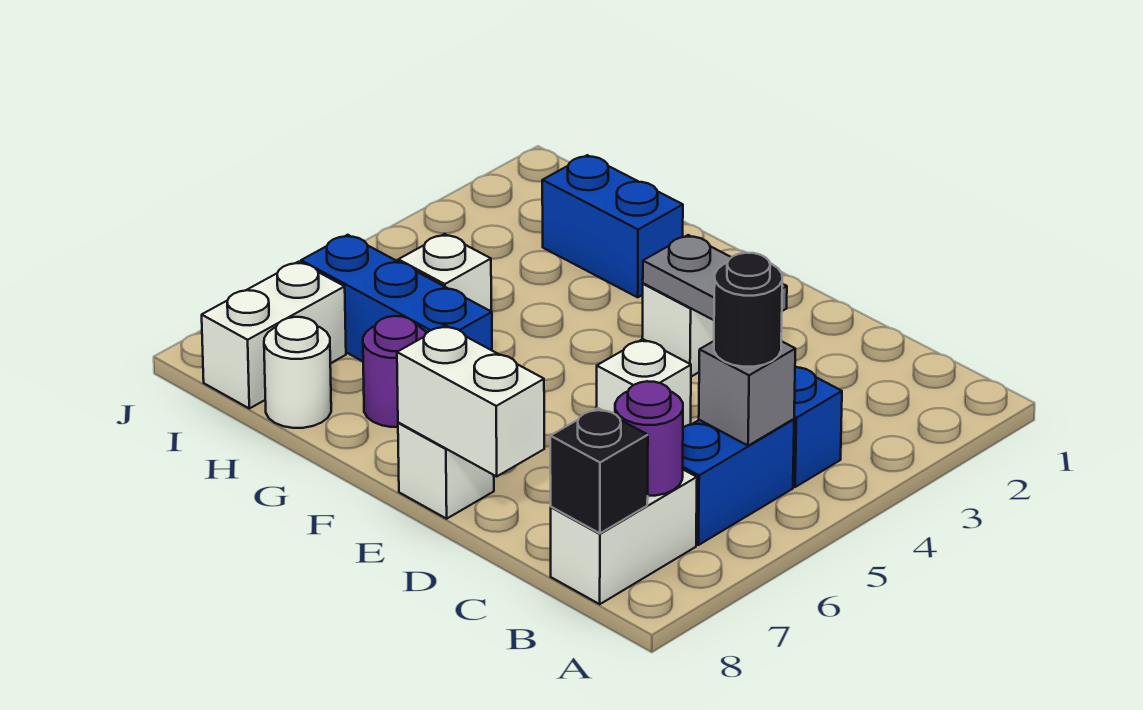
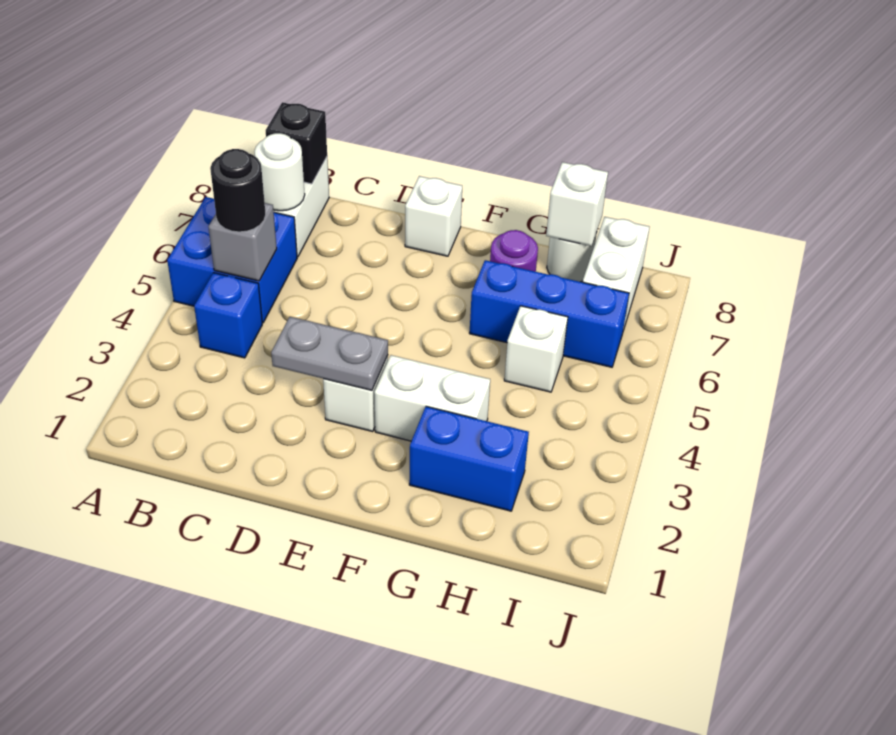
blue 1x2 brick [683,419,794,545] -> blue 2x2 brick [167,197,297,323]
purple 1x1 round brick [615,381,683,496] -> white 1x1 round brick [254,133,305,211]
white 1x1 brick [597,339,691,427] -> white 1x1 brick moved to [546,162,608,246]
white 1x2 brick [397,325,544,476] -> white 1x2 brick moved to [374,355,490,441]

